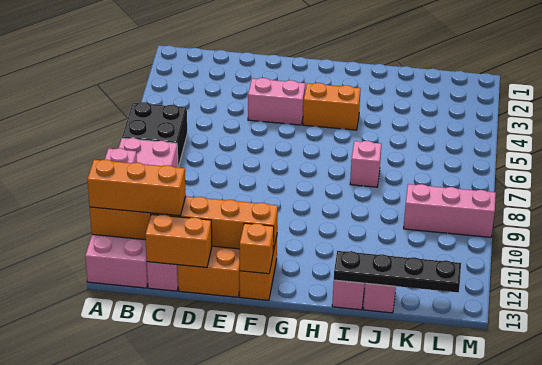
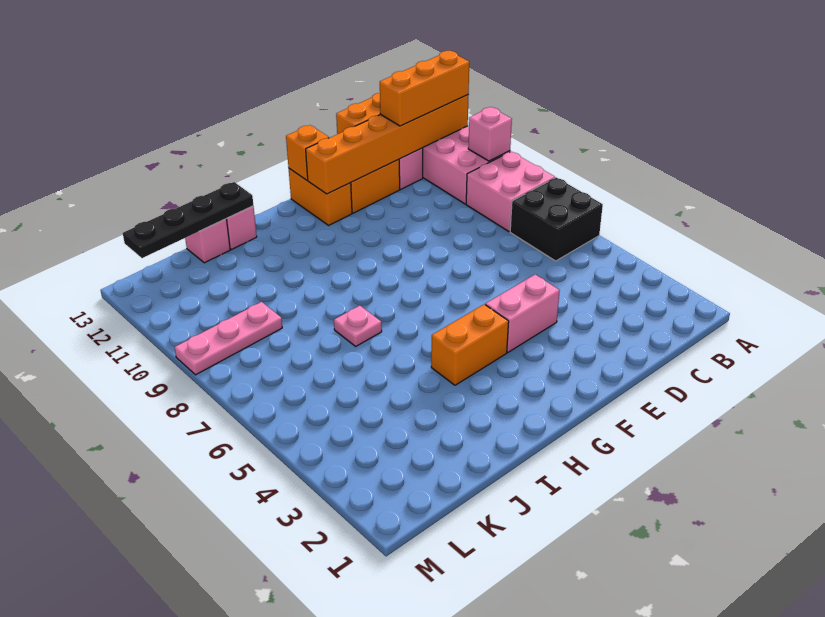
pink 1x1 brick [350,141,381,187] -> pink 1x1 plate [334,306,382,346]
pink 1x3 brick [404,184,496,237] -> pink 1x3 plate [175,302,282,375]

